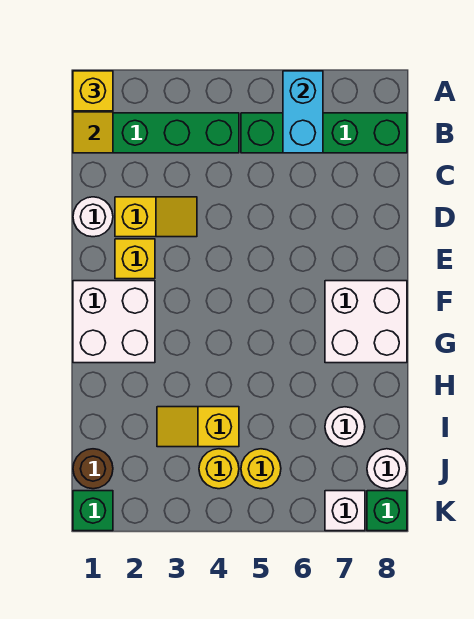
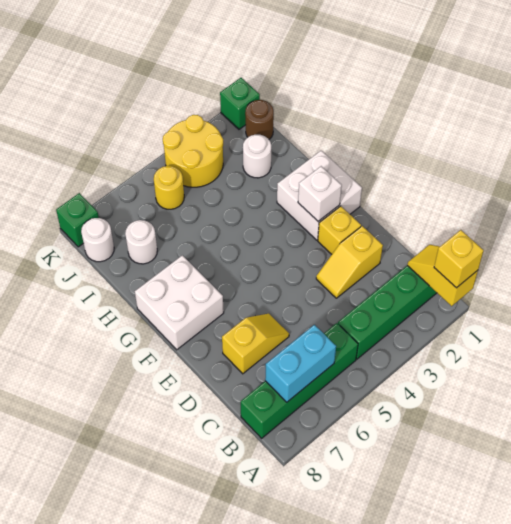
cyan 1x2 brick [283,71,323,153] -> cyan 1x2 brick turned to [265,325,336,402]
white 1x1 round brick [73,197,113,237] -> white 1x1 round brick moved to [243,135,271,178]
yellow 1x2 slope [157,407,239,447] -> yellow 1x2 slope moved to [222,314,289,374]
yellow 1x1 round brick [199,449,239,489] -> yellow 2x2 round brick [163,115,223,187]
white 1x1 brick [325,491,365,531] -> white 1x1 brick moved to [298,166,342,221]

